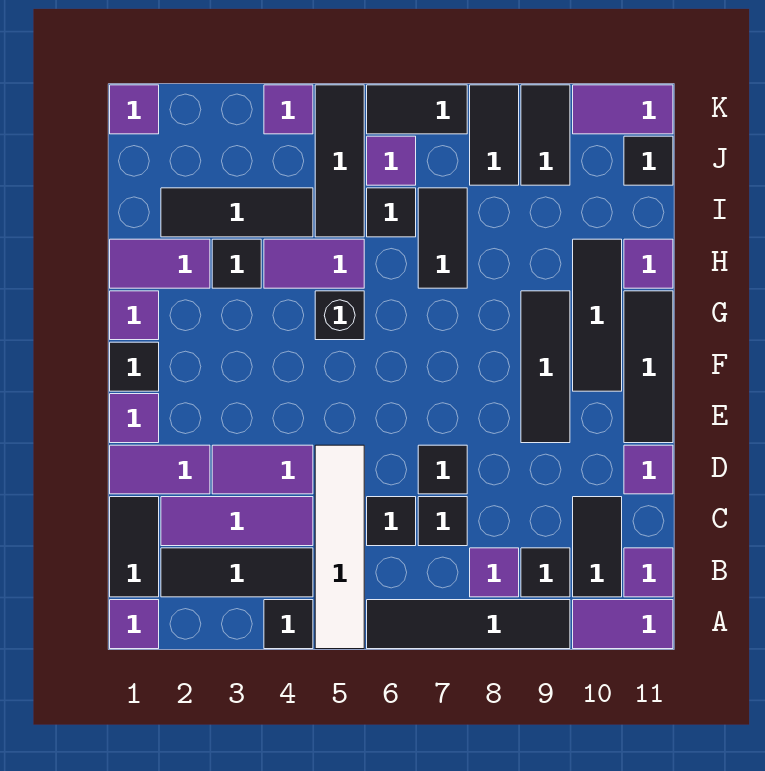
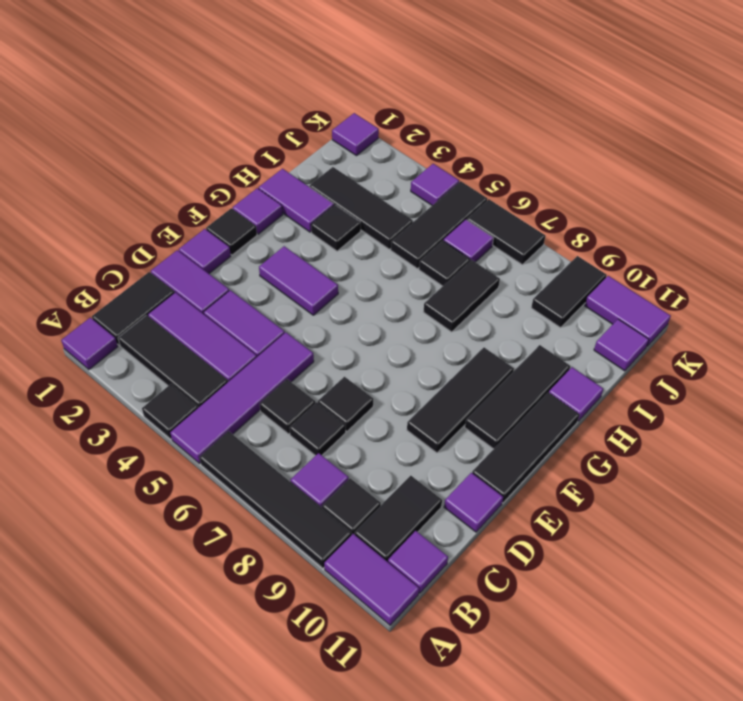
white 1x4 tile [315,445,364,649] -> purple 1x4 tile [170,333,314,463]
black 1x1 brick [315,291,364,340] -> none
purple 1x2 tile [264,239,364,288] -> purple 1x2 tile moved to [259,246,338,315]
black 1x2 tile [470,85,519,185] -> none
black 1x1 tile [624,136,673,185] -> purple 1x1 tile [594,319,649,371]

